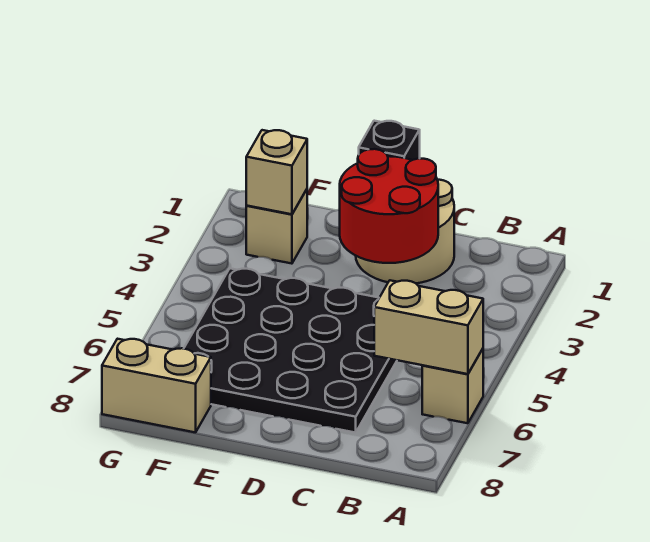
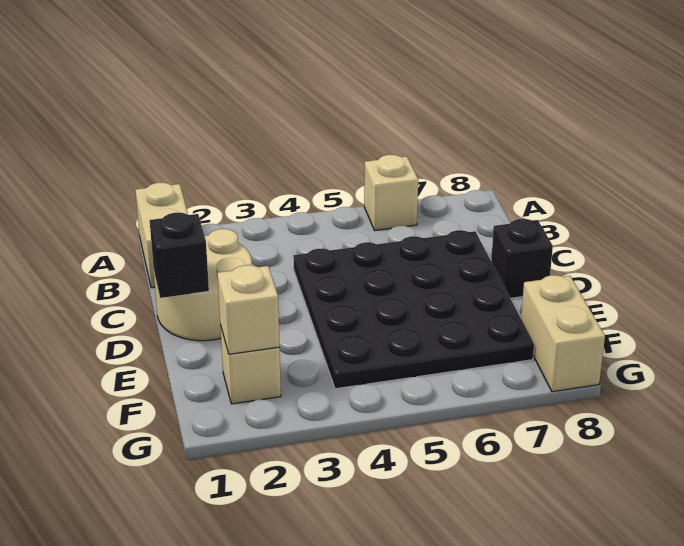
tan 1x2 brick [374,280,483,374] -> tan 1x2 brick moved to [135,182,188,288]
red 2x2 round brick [340,149,438,263] -> none
none -> black 1x1 brick [491,219,553,298]

